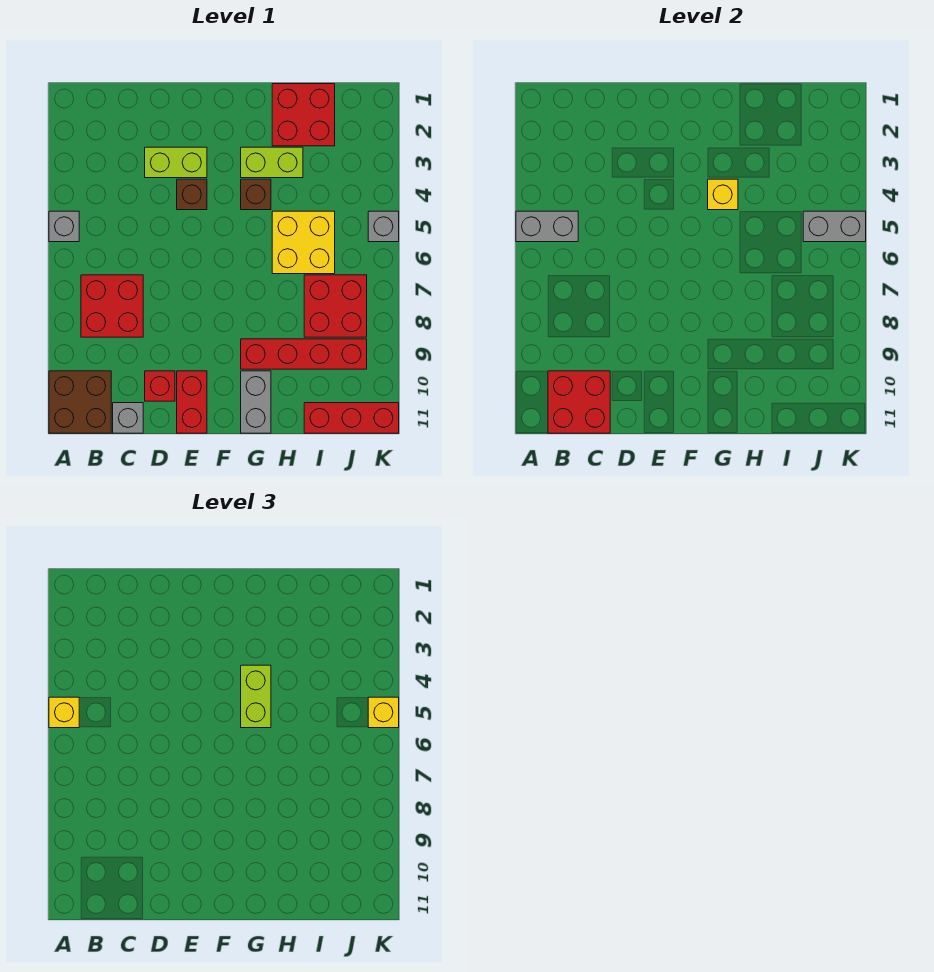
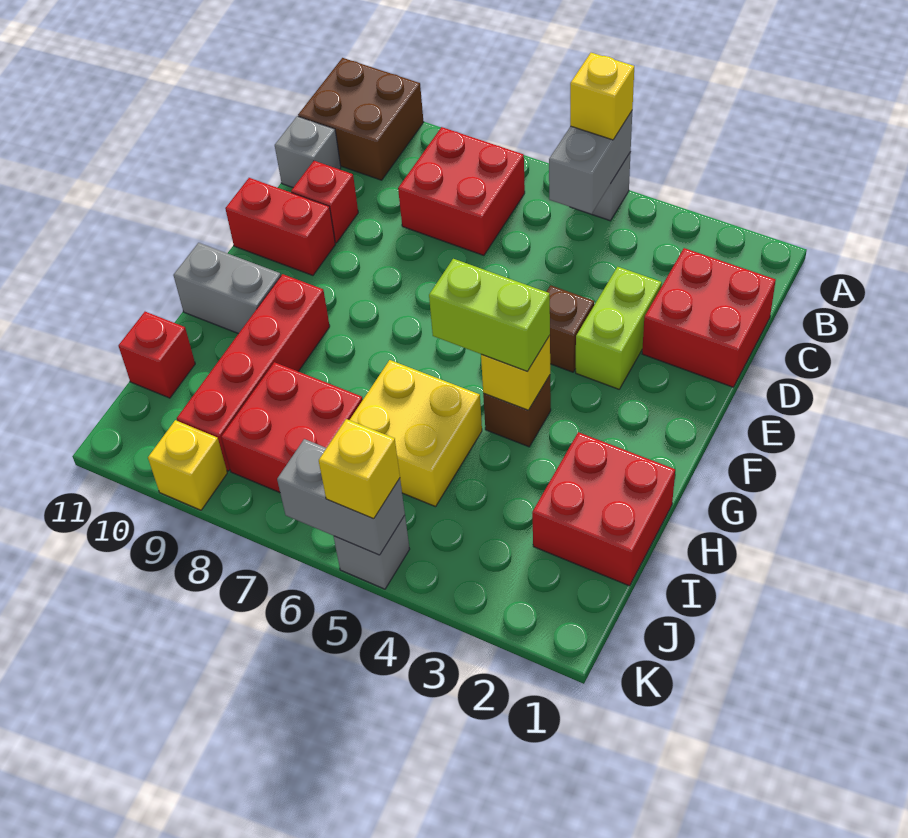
red 2x2 brick [548,371,610,433] -> red 2x2 brick moved to [642,248,776,387]
lime 1x2 brick [241,147,303,178] -> none
red 1x3 brick [304,403,399,433] -> red 1x1 brick [119,312,195,398]
grey 1x2 brick [803,211,866,242] -> grey 1x2 brick turned to [277,439,405,555]
none -> yellow 1x1 brick [148,420,227,510]

